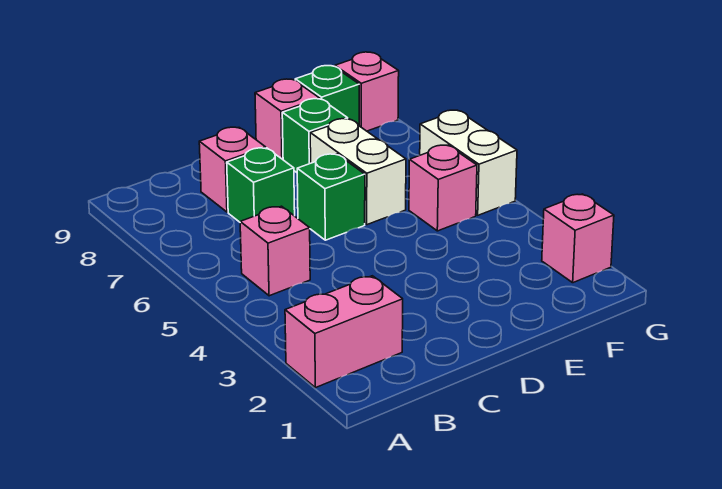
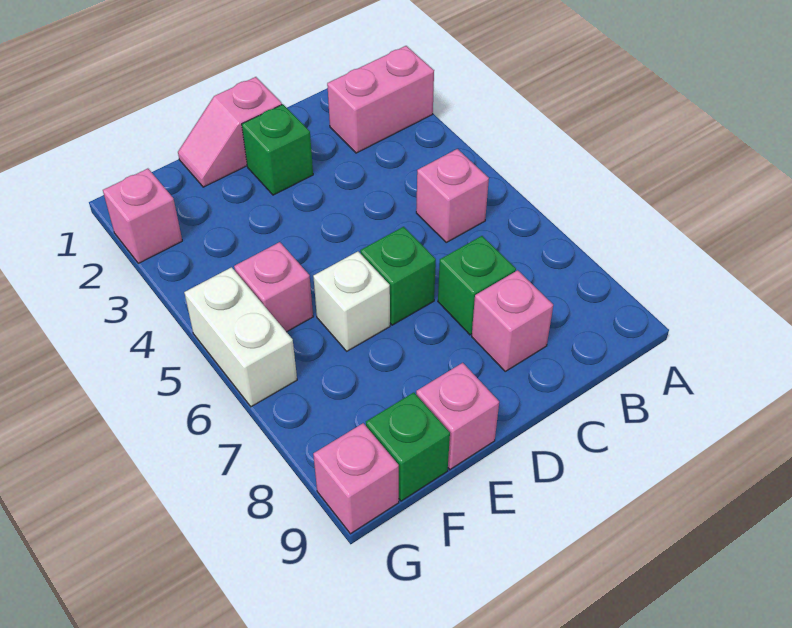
none -> pink 1x2 slope [178,77,282,187]
white 1x2 brick [310,119,406,225] -> white 1x1 brick [313,252,390,351]
green 1x1 brick [282,99,348,172] -> green 1x1 brick moved to [242,104,313,195]

